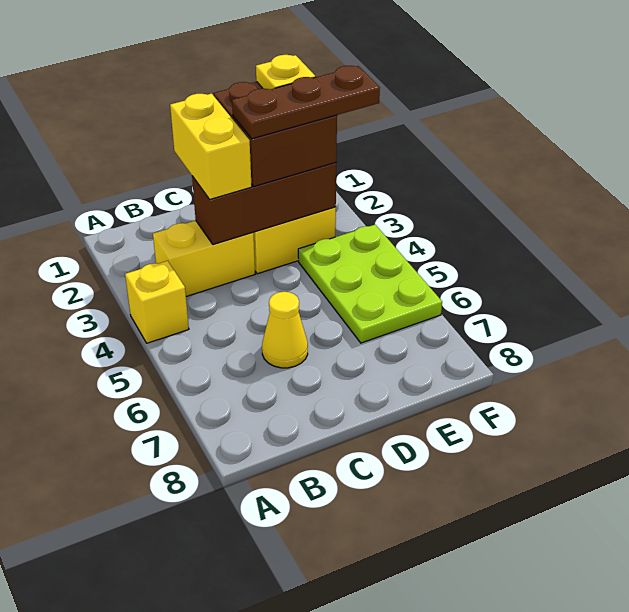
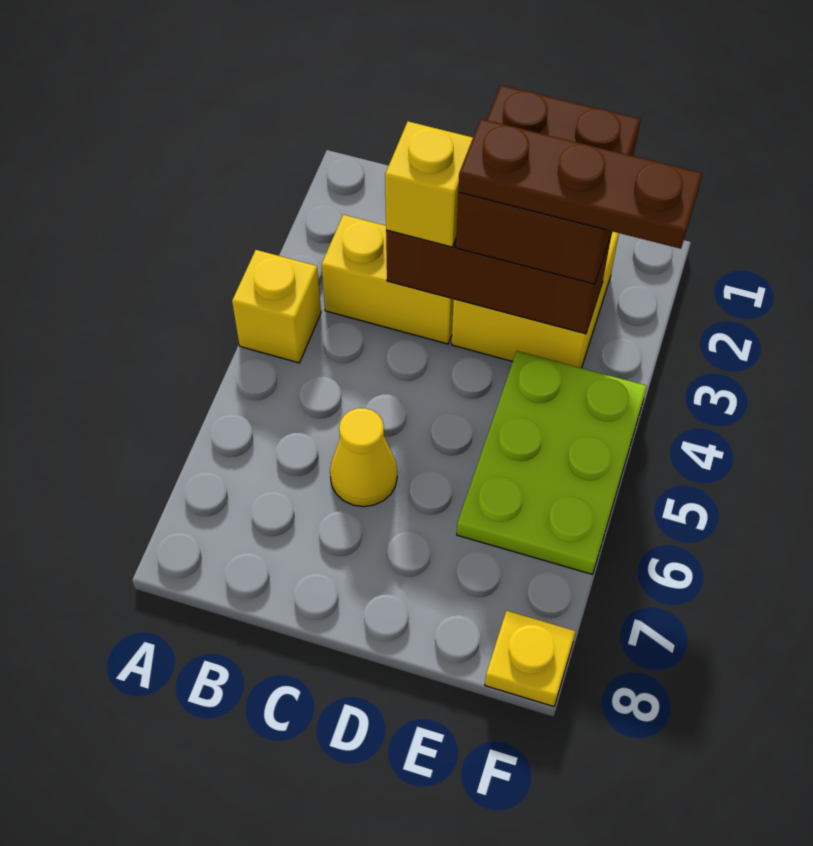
yellow 1x2 brick [170,94,252,199] -> yellow 1x1 brick [385,122,473,247]
yellow 1x1 plate [256,55,316,90] -> yellow 1x1 plate moved to [485,611,576,707]

